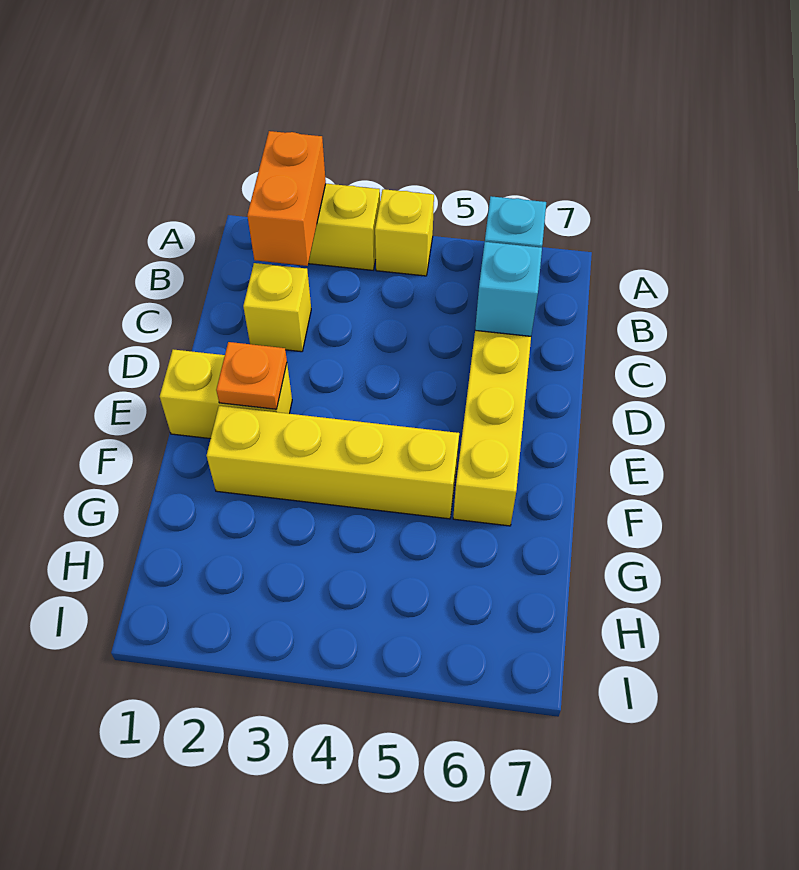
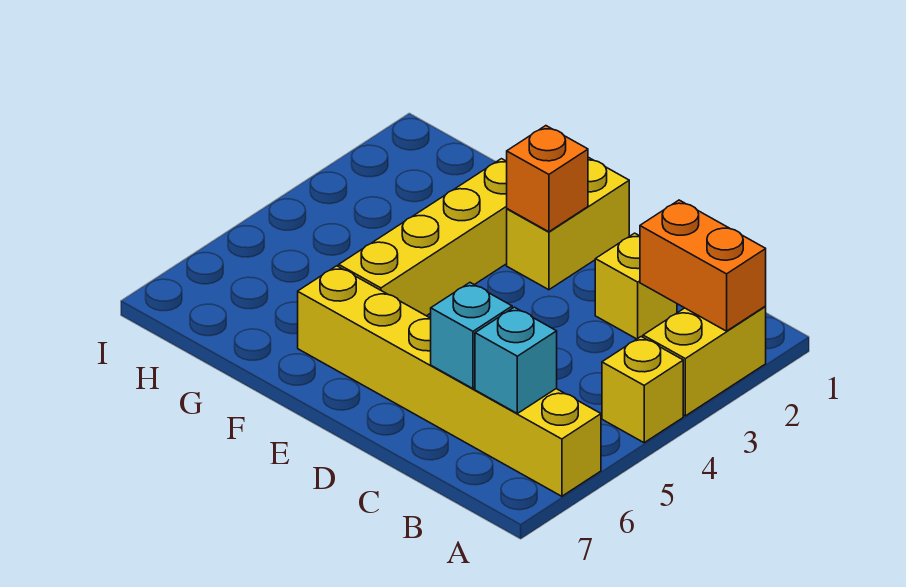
orange 1x1 plate [216,342,287,409] -> orange 1x1 brick [507,126,588,232]

